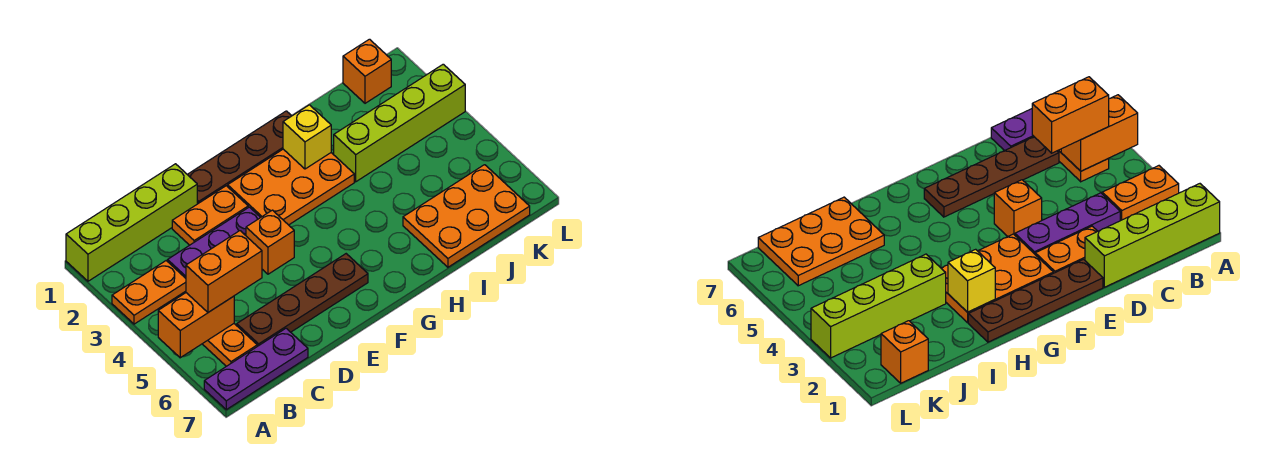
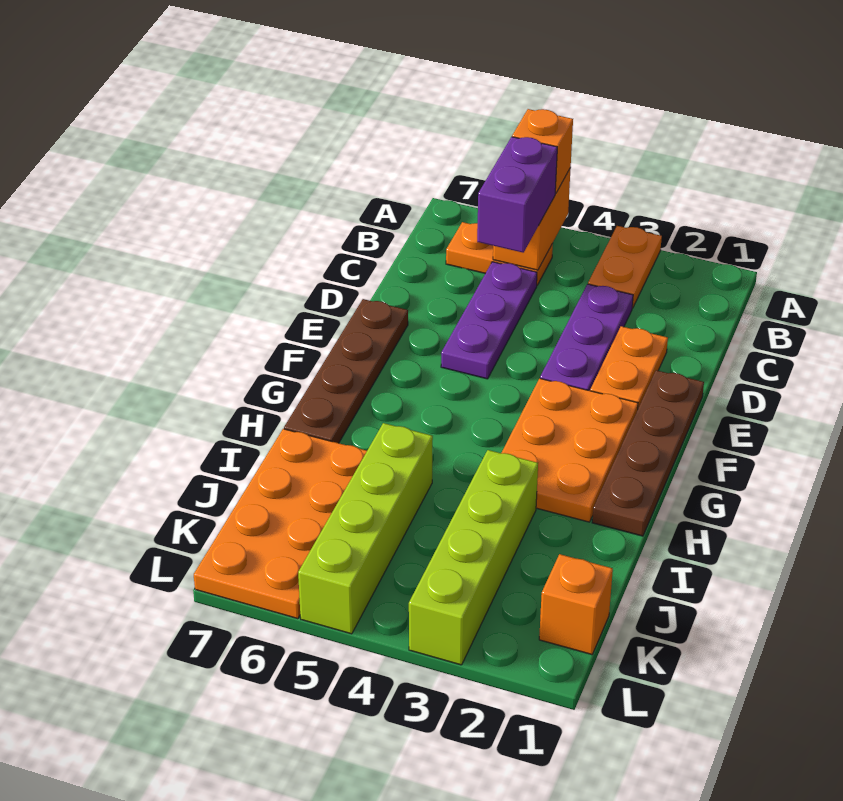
lime 1x4 brick [66,164,197,281] -> lime 1x4 brick moved to [298,423,433,634]
purple 1x3 plate [204,328,308,410] -> purple 1x3 plate moved to [441,262,537,379]
orange 1x2 brick [186,231,262,312] -> purple 1x2 brick [477,137,557,253]
brown 1x4 plate [237,254,368,346] -> brown 1x4 plate moved to [284,299,408,443]
orange 1x1 brick [246,210,294,274] -> orange 1x1 brick moved to [512,109,573,194]
yellow 1x1 brick [283,105,331,169] -> none
orange 2x3 plate [403,165,530,267] -> orange 2x4 plate [194,429,367,619]

